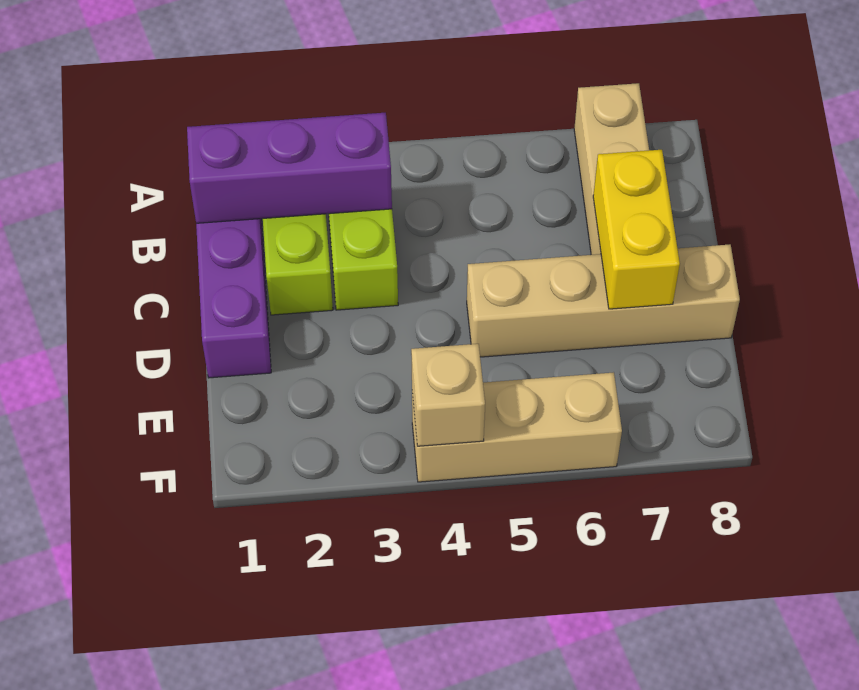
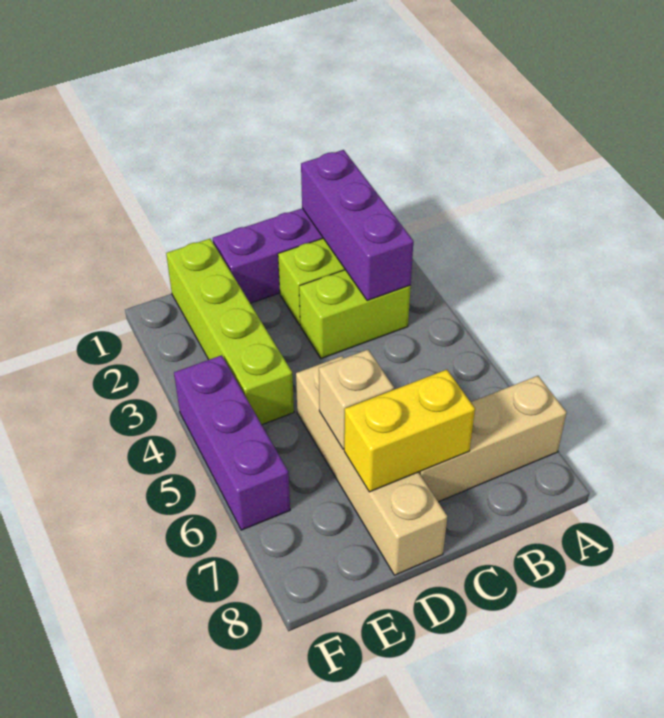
none -> lime 1x4 brick [166,239,294,425]
tan 1x3 brick [412,372,622,482] -> purple 1x3 brick [174,355,290,530]
tan 1x1 brick [411,344,485,446] -> tan 1x1 brick moved to [319,350,394,449]

